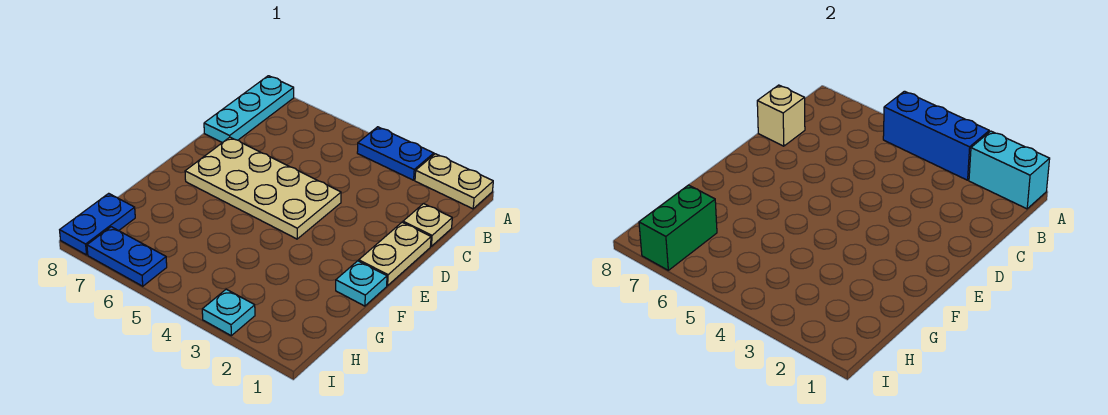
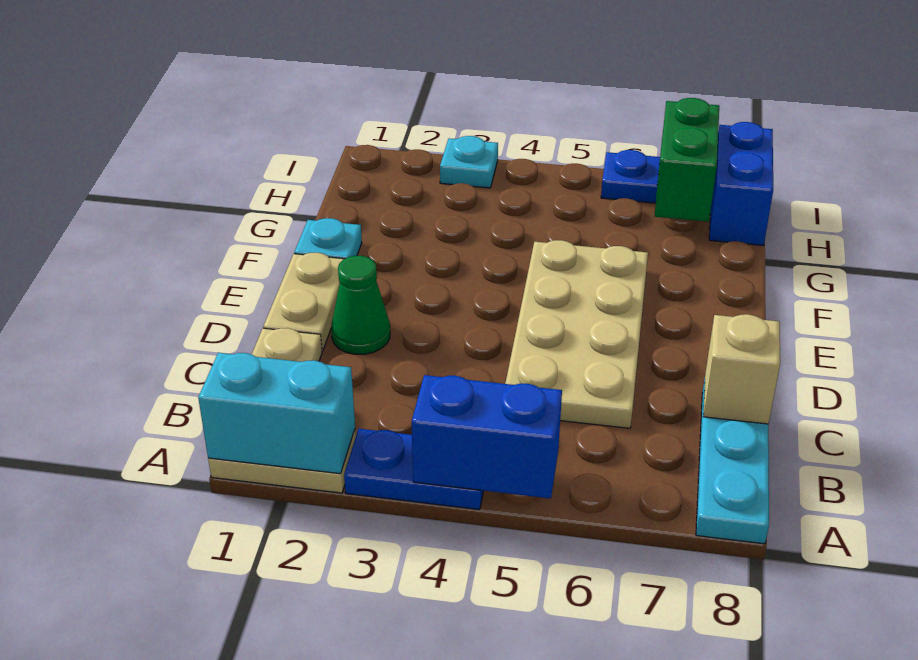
blue 1x3 brick [883,91,989,180] -> blue 1x2 brick [412,375,562,498]
none -> green 1x1 cone [331,256,390,354]
tan 2x4 plate [185,137,341,239] -> tan 2x4 plate turned to [505,240,648,428]
blue 1x2 plate [60,193,135,255] -> blue 1x2 brick [709,122,773,246]

